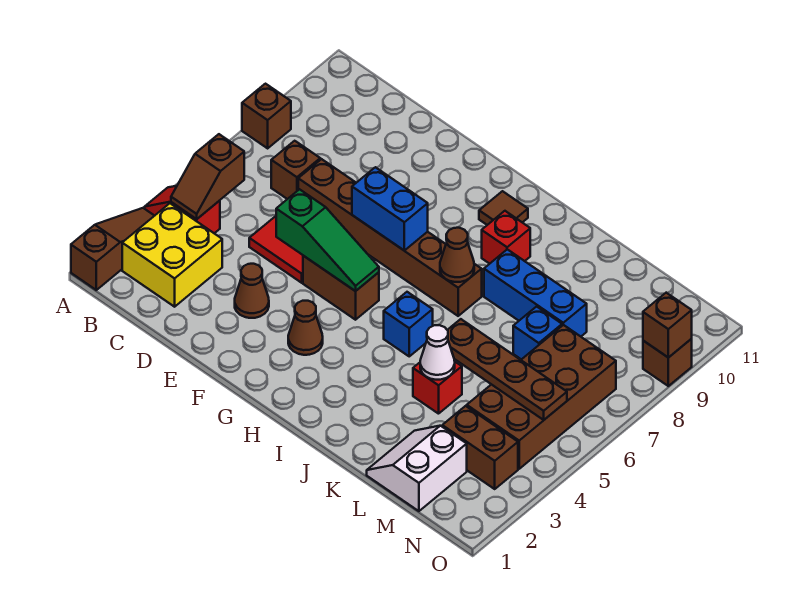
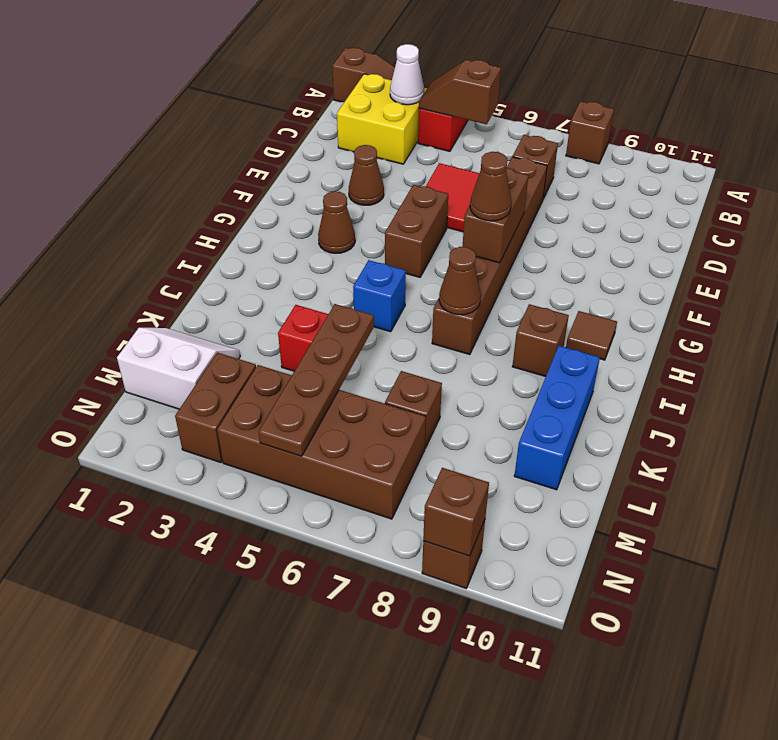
green 1x3 slope [276,189,379,291] -> none
blue 1x2 brick [352,167,428,251] -> brown 1x2 brick [463,168,528,263]
none -> brown 1x1 cone [470,152,511,221]
red 1x1 brick [482,211,530,264] -> brown 1x1 brick [512,304,569,377]
blue 1x3 brick [484,249,587,336] -> blue 1x3 brick moved to [514,346,600,490]
white 1x1 cone [420,325,455,380] -> white 1x1 cone moved to [390,44,424,105]
blue 1x1 brick [513,307,562,359] -> brown 1x1 brick [385,371,442,448]

